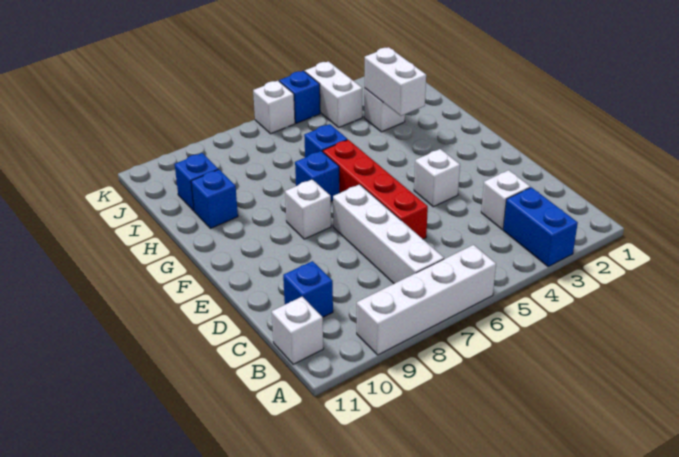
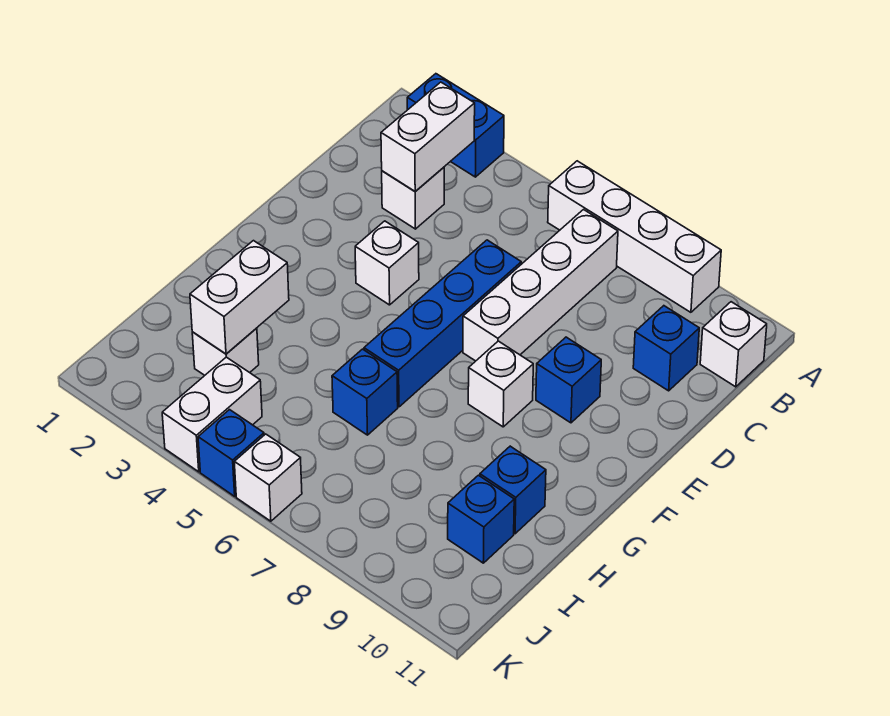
blue 1x2 brick [503,187,578,266] -> blue 1x2 brick turned to [407,74,504,177]
none -> white 1x2 brick [381,82,475,191]
red 1x4 brick [323,140,428,239] -> blue 1x4 brick [364,240,521,407]
blue 1x1 brick [295,151,340,201] -> blue 1x1 brick moved to [536,337,601,423]

